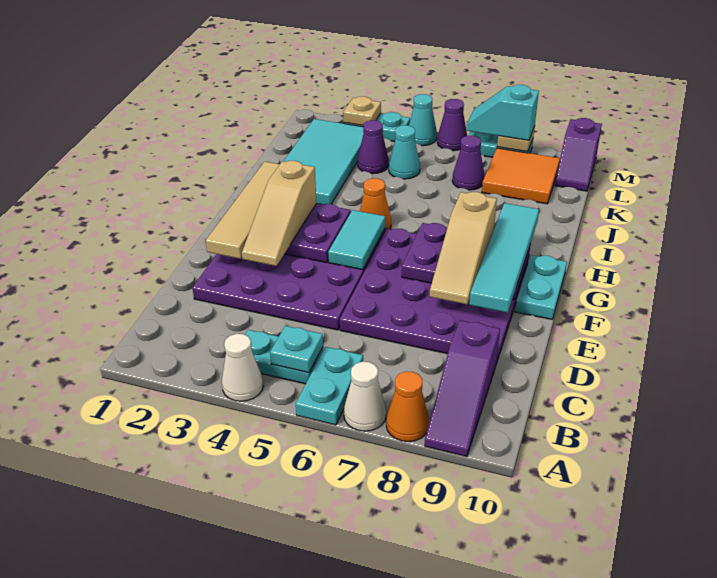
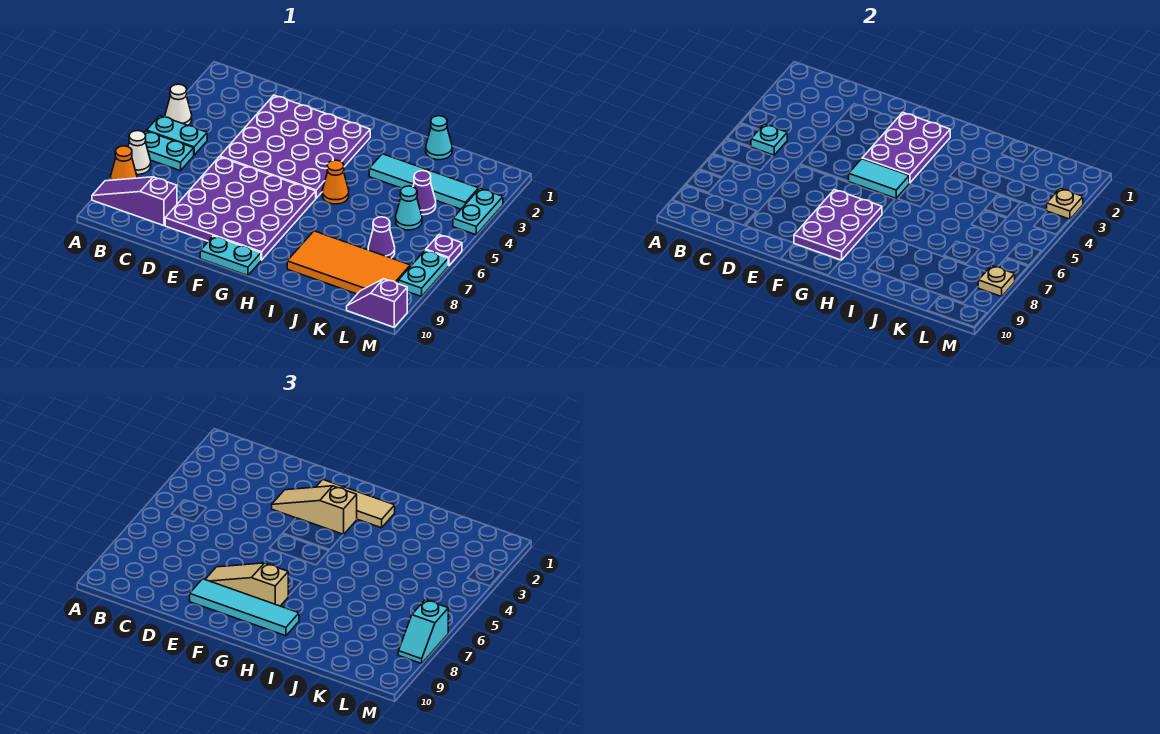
cyan 1x2 plate [245,330,323,384] -> cyan 1x2 plate turned to [147,116,207,155]
tan 1x4 tile [206,162,280,259] -> tan 1x3 tile [316,480,395,528]
cyan 2x4 tile [283,119,364,205] -> cyan 1x4 tile [369,154,479,209]
orange 2x2 tile [482,148,560,204] -> orange 2x4 tile [287,231,410,294]
cyan 1x1 cone [409,94,437,146] -> cyan 1x1 cone moved to [426,116,452,160]
purple 1x1 cone [437,99,467,151] -> purple 1x1 plate [426,235,462,266]
cyan 1x2 slope [466,85,539,140] -> cyan 1x2 slope turned to [398,600,448,663]

